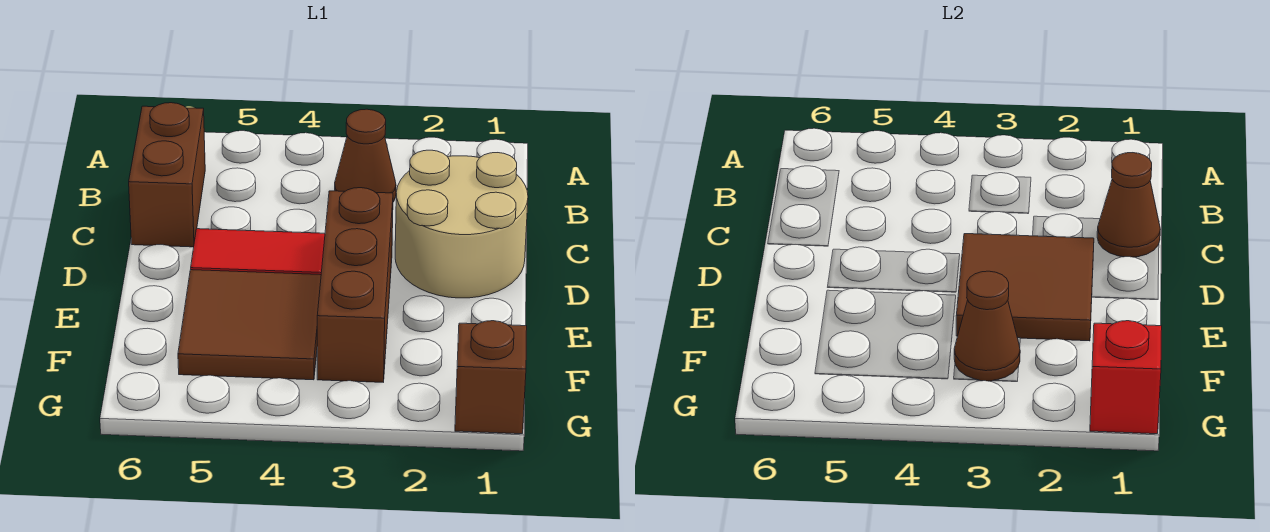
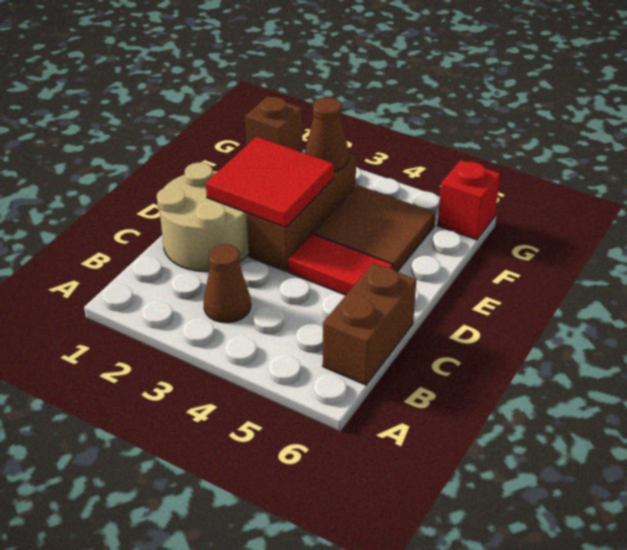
brown 1x1 cone [1097,153,1160,257] -> none
brown 2x2 tile [956,234,1094,341] -> red 2x2 tile [206,137,334,227]
red 1x1 brick [1090,321,1162,434] -> red 1x1 brick moved to [437,160,500,240]

